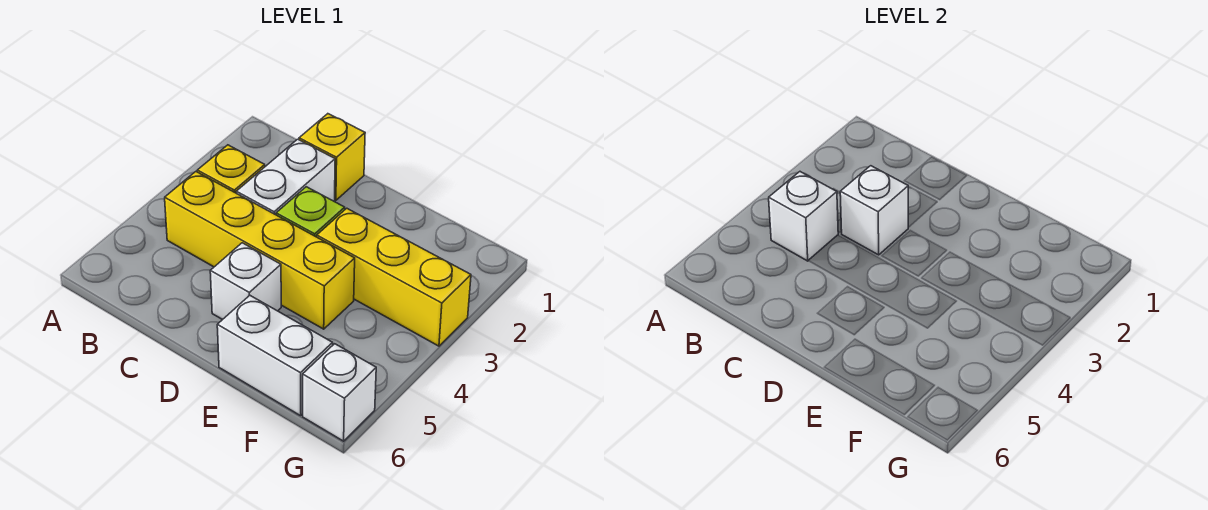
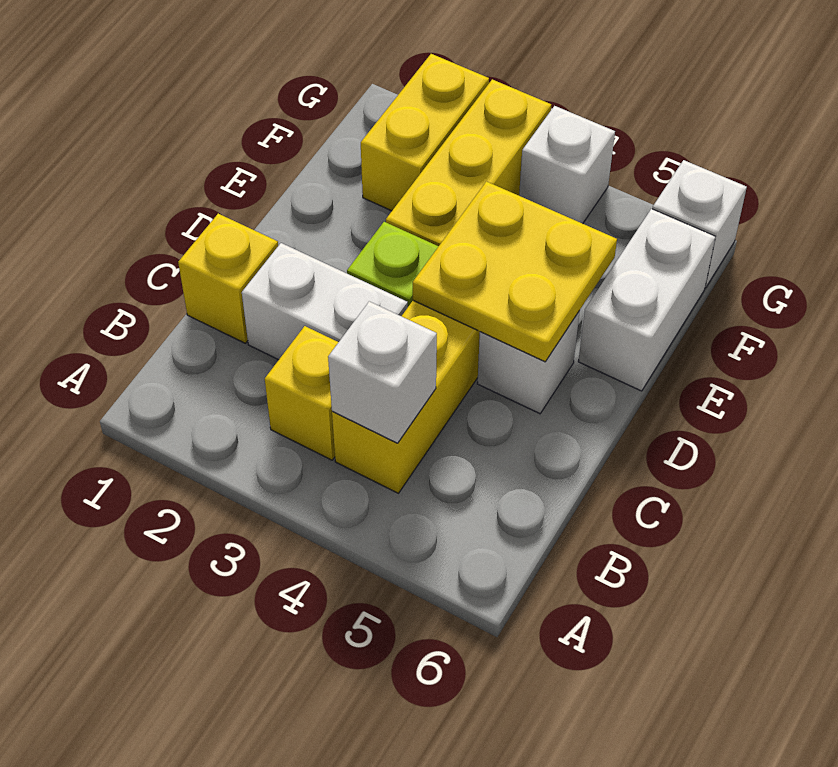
white 1x1 brick [840,166,908,255] -> white 1x1 brick moved to [519,106,615,224]
none -> yellow 2x2 plate [413,181,617,362]
none -> yellow 1x2 brick [361,54,489,211]

